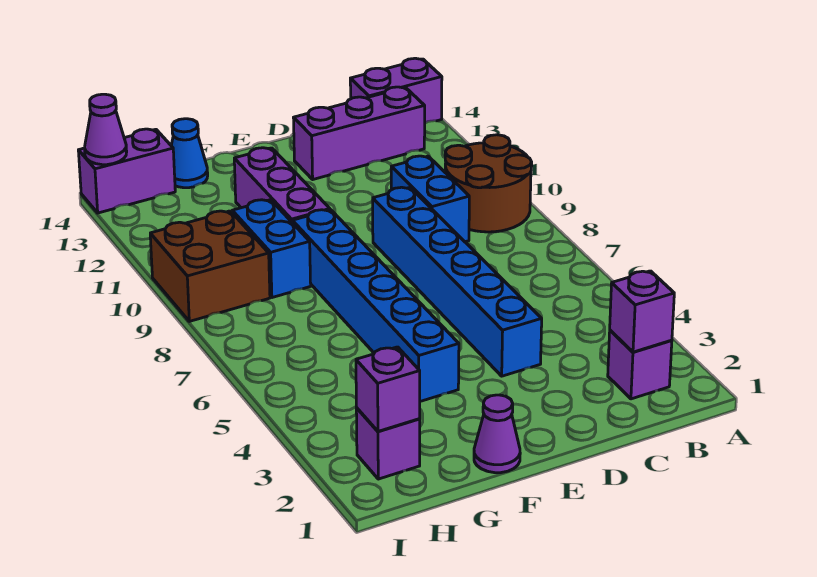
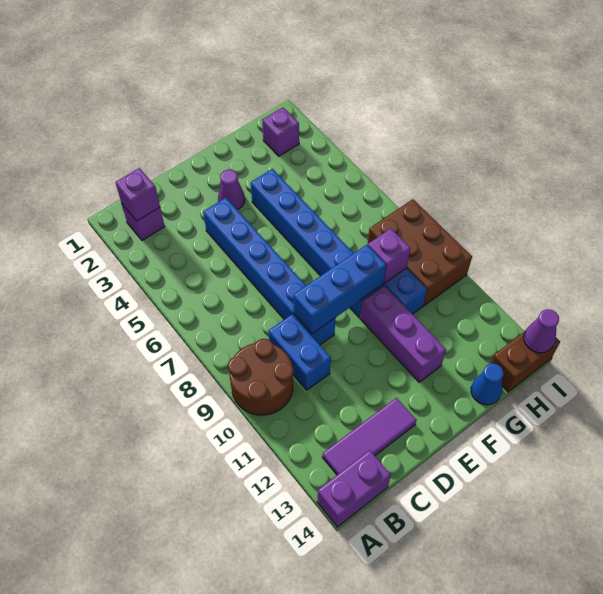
purple 1x3 brick [294,87,425,179] -> purple 1x3 tile [322,398,417,475]
none -> blue 1x3 brick [293,245,386,334]
purple 1x1 cone [474,395,520,473] -> purple 1x1 cone moved to [218,170,245,210]
purple 1x1 brick [356,347,420,431] -> purple 1x1 brick moved to [368,229,410,283]
brown 2x2 brick [150,211,270,321] -> brown 2x3 brick [367,199,472,306]
purple 1x2 brick [78,129,175,213] -> brown 1x2 brick [491,331,560,392]

